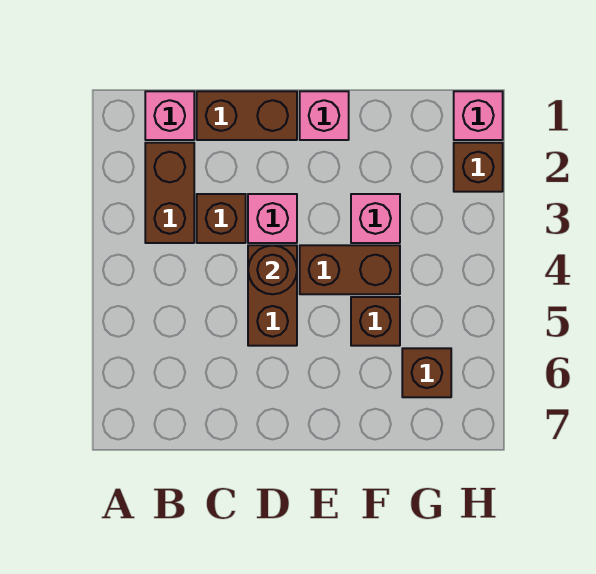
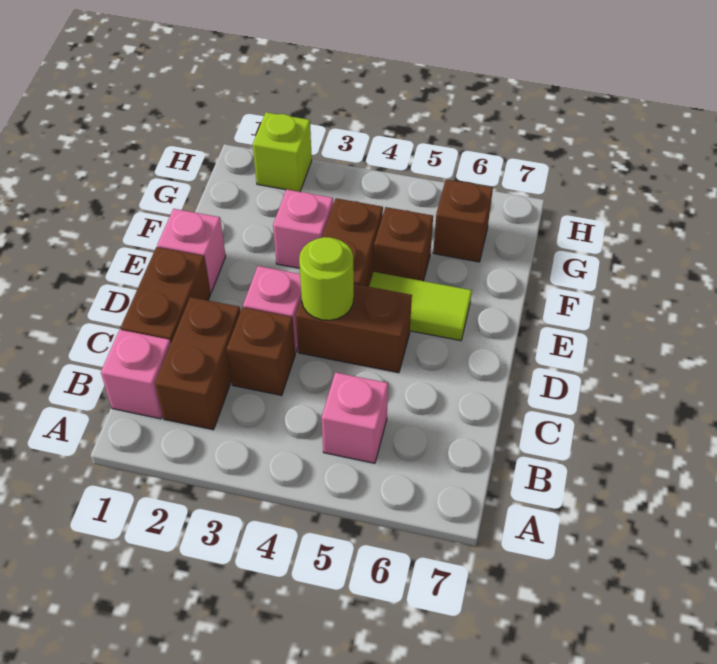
brown 1x2 brick [145,143,194,243] -> brown 1x2 brick turned to [155,297,240,430]
brown 1x1 round brick [248,245,297,294] -> lime 1x1 round brick [299,237,354,320]
none -> lime 1x2 tile [369,272,472,341]
pink 1x1 brick [454,91,503,140] -> pink 1x1 brick moved to [322,372,388,463]
brown 1x1 brick [454,143,503,192] -> lime 1x1 brick [253,112,312,192]

